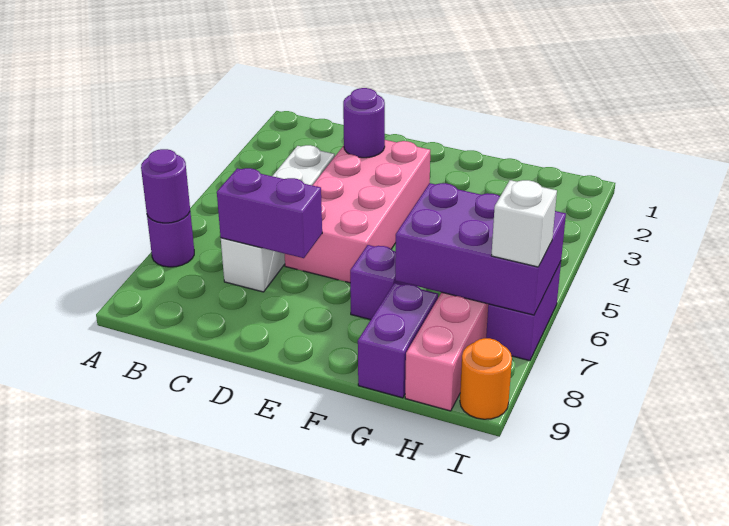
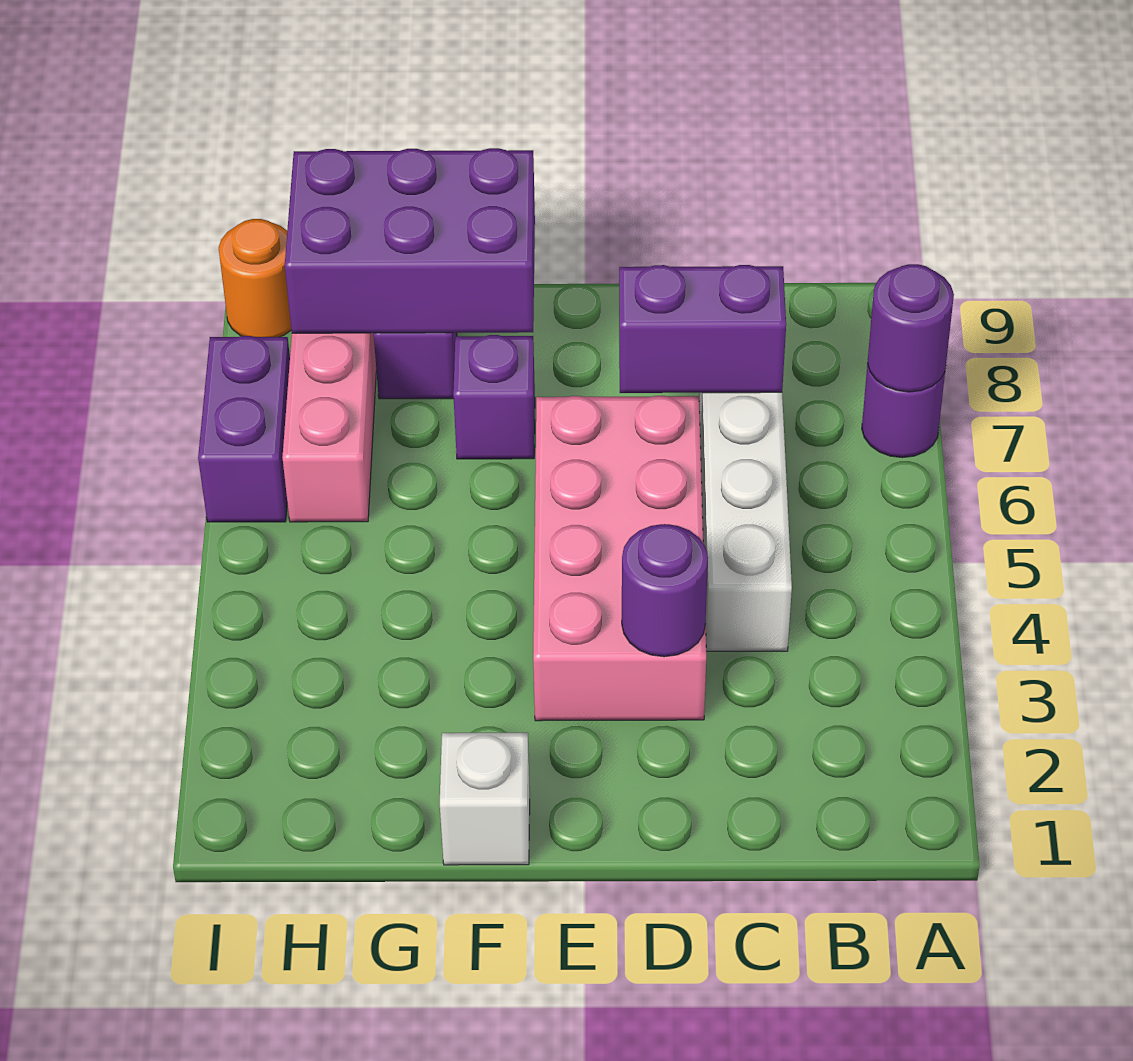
purple 2x3 brick [395,183,566,315] -> purple 2x3 brick moved to [285,148,535,333]
white 1x1 brick [491,180,557,267] -> white 1x1 brick moved to [440,733,530,865]

